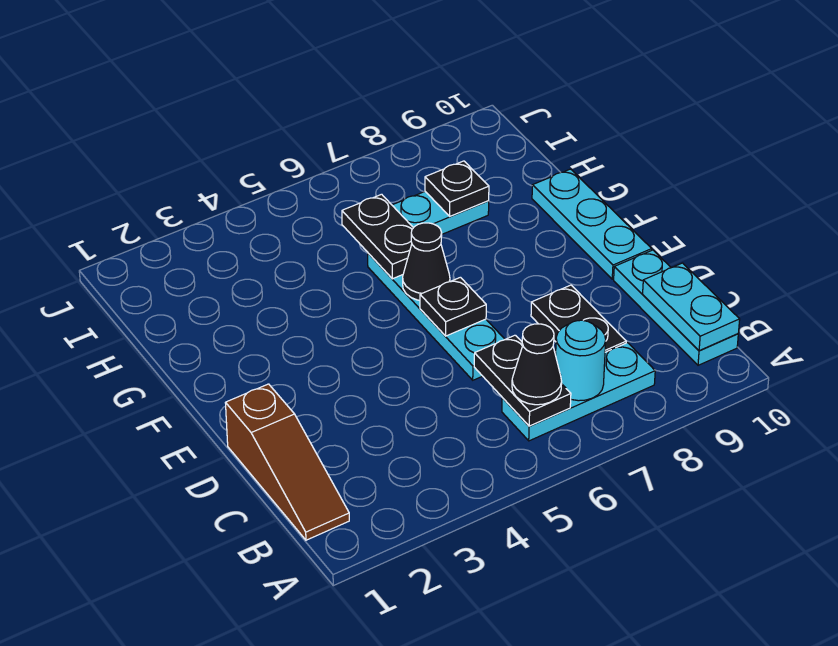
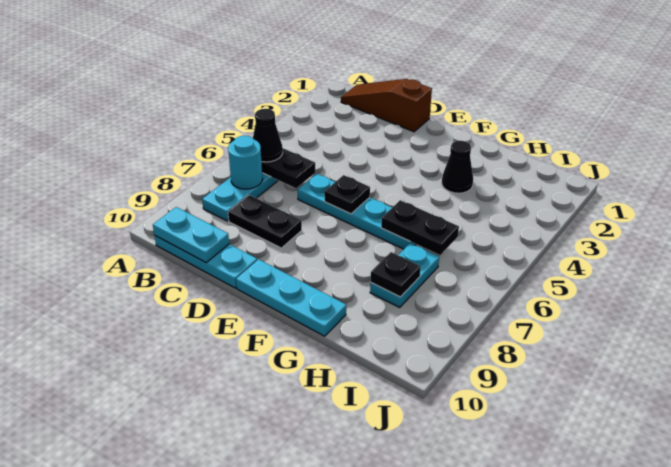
black 1x1 cone [403,223,450,300] -> black 1x1 cone moved to [442,141,473,193]

